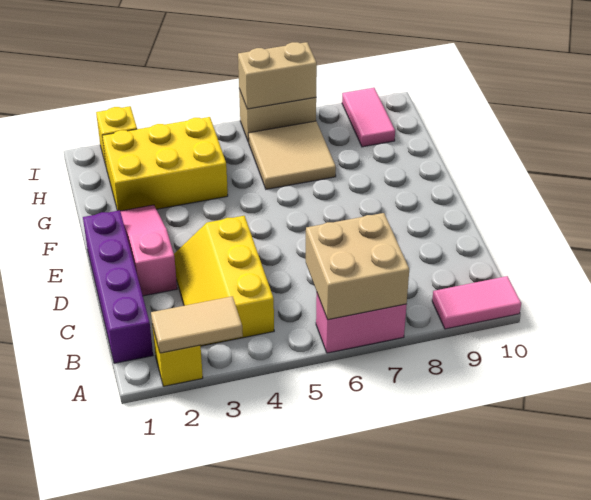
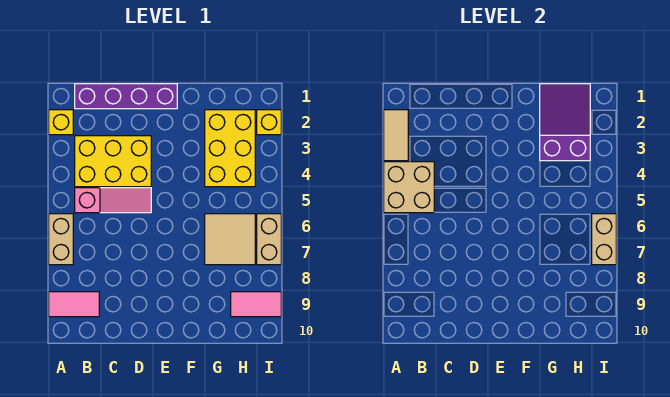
pink 1x2 brick [316,294,407,353] -> tan 1x2 brick [49,214,73,265]
tan 2x2 brick [306,213,409,320] -> tan 2x2 brick moved to [384,162,434,213]
pink 1x2 tile [432,276,521,329] -> pink 1x2 tile turned to [49,292,99,317]
yellow 2x3 slope [174,216,274,346] -> yellow 2x3 brick [75,136,151,187]
pink 1x3 slope [120,205,177,296] -> pink 1x3 slope moved to [75,188,151,213]
none -> purple 2x3 slope [540,84,590,161]

